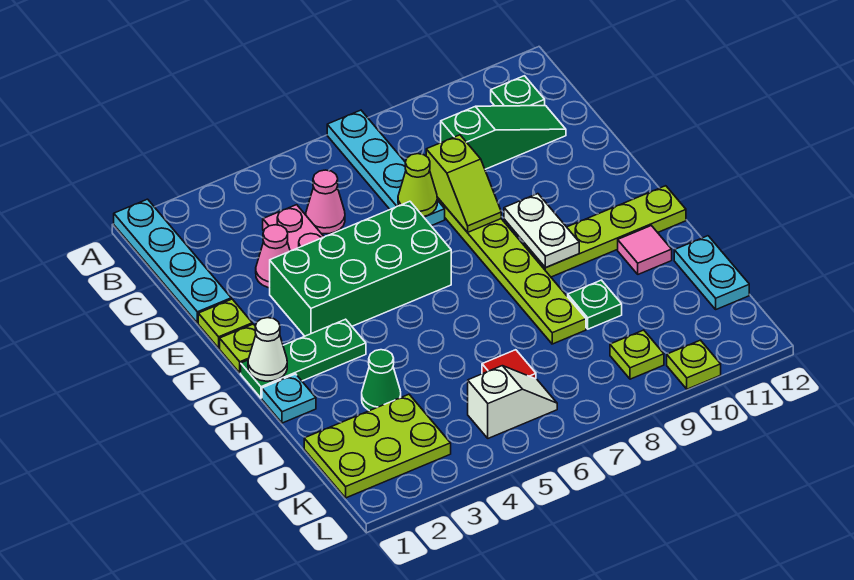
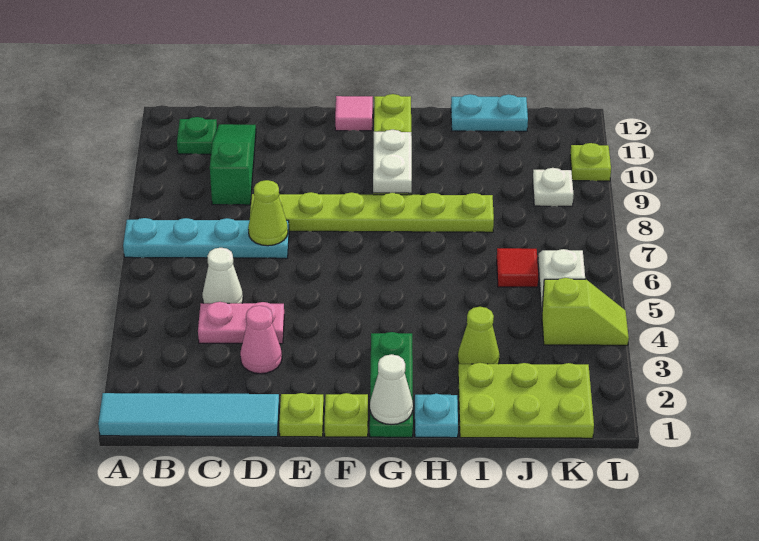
cyan 1x4 plate [114,199,231,323] -> cyan 1x4 tile [98,393,279,437]
pink 1x1 cone [306,170,345,234] -> white 1x1 cone [202,248,243,303]
lime 1x2 slope [426,135,501,232] -> lime 1x2 slope moved to [542,278,629,345]
green 2x4 brick [270,201,451,336] -> none
white 1x2 plate [504,194,579,268] -> white 1x2 plate turned to [373,130,412,193]
pink 1x1 tile [618,226,672,274] -> pink 1x1 tile moved to [335,96,373,131]
green 1x1 cone [362,350,401,411] -> lime 1x1 cone [458,307,499,364]
green 1x1 plate [568,280,622,329] -> none
lime 2x3 plate [304,394,451,498] -> lime 2x3 plate turned to [458,363,594,438]
lime 1x1 plate [610,330,664,379] -> white 1x1 plate [533,168,573,206]

